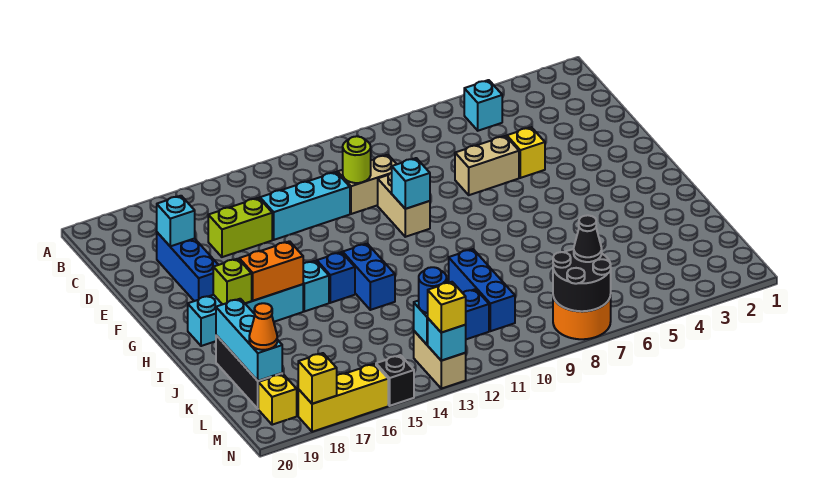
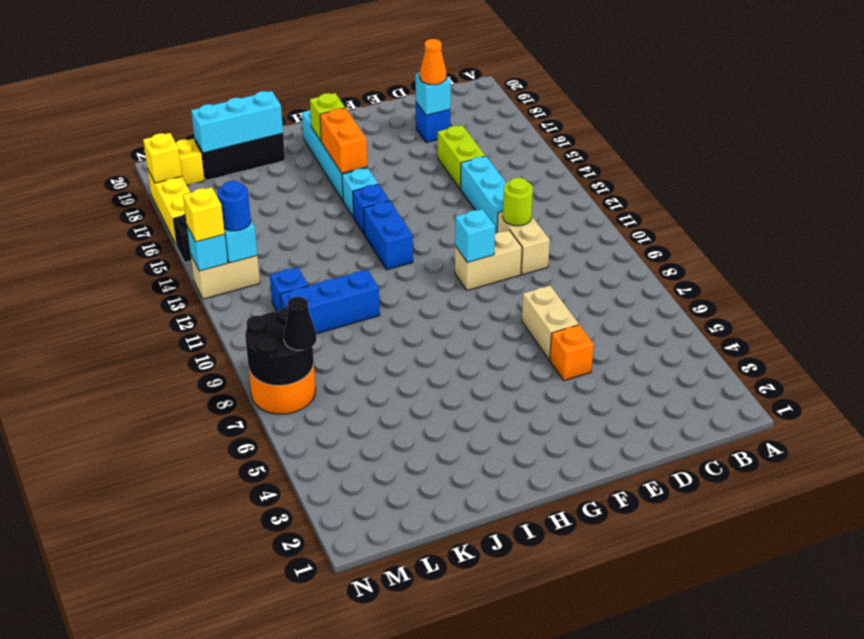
cyan 1x1 brick [464,80,502,131] -> none
blue 1x3 brick [157,232,218,301] -> blue 1x1 brick [416,103,450,143]
yellow 1x1 brick [507,127,545,178] -> orange 1x1 brick [550,325,594,381]
blue 1x2 brick [343,244,395,310] -> blue 1x2 brick turned to [364,201,413,270]
orange 1x1 cone [249,303,277,350] -> orange 1x1 cone moved to [420,39,446,85]

